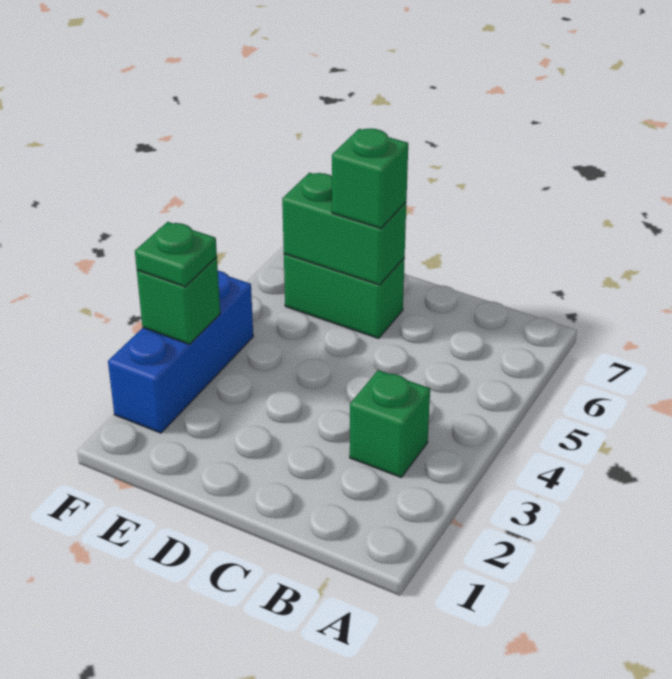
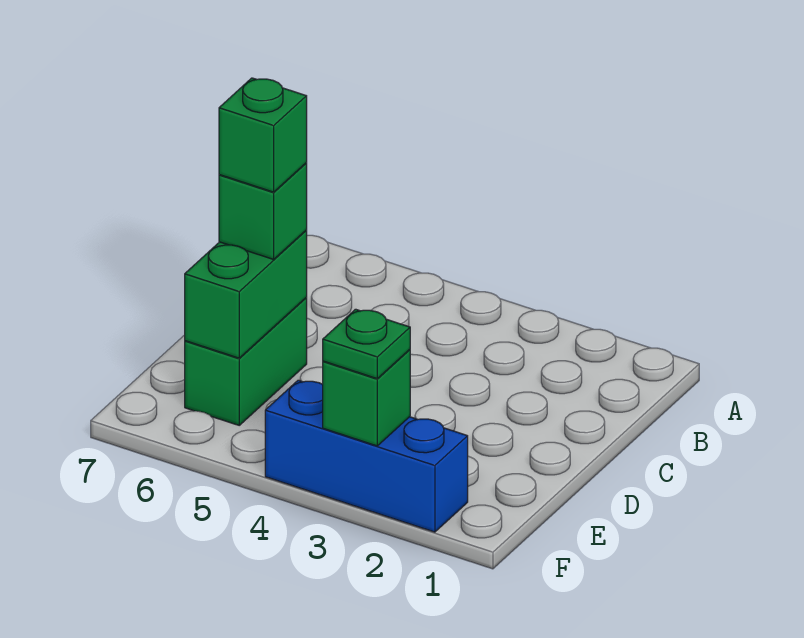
green 1x1 brick [350,370,430,477] -> green 1x1 brick moved to [219,78,307,192]

